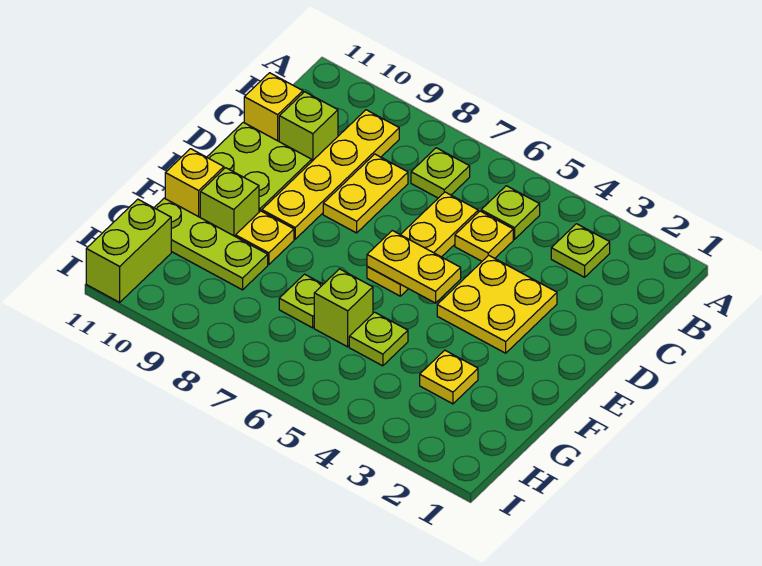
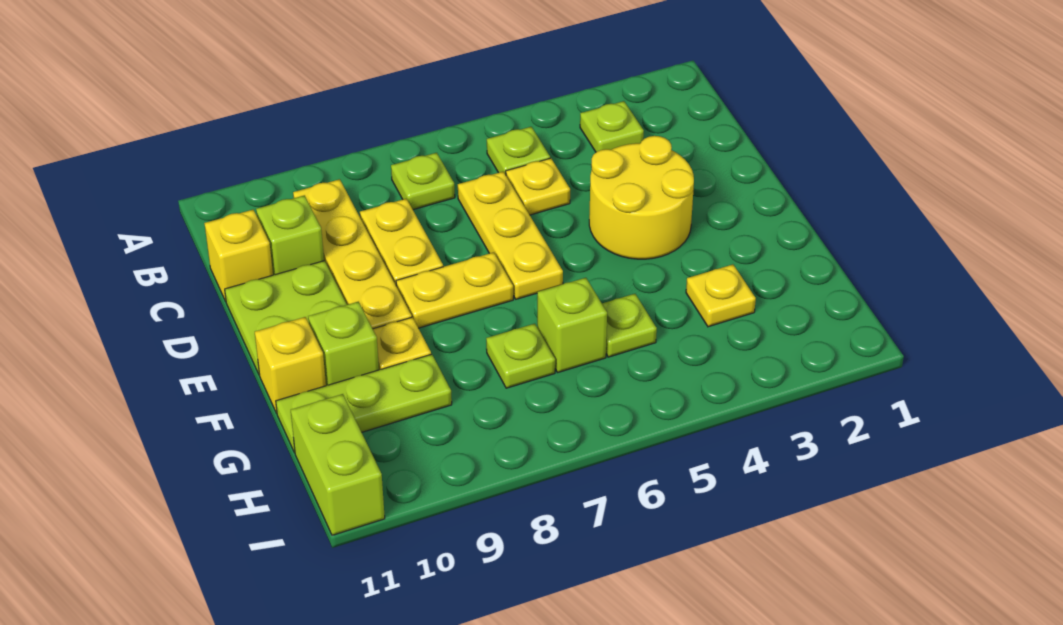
yellow 2x2 plate [437,255,557,353] -> yellow 2x2 round brick [589,136,694,259]
yellow 1x2 plate [367,231,461,303] -> yellow 1x2 plate moved to [396,252,513,328]

